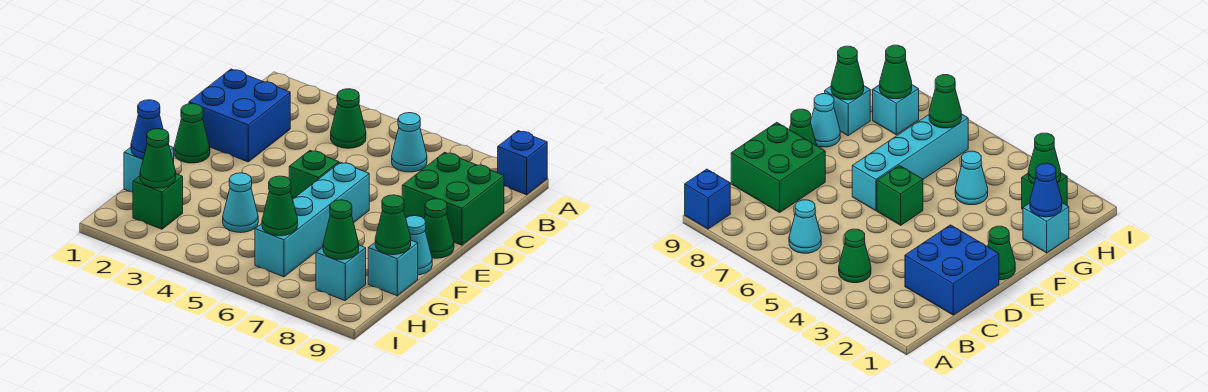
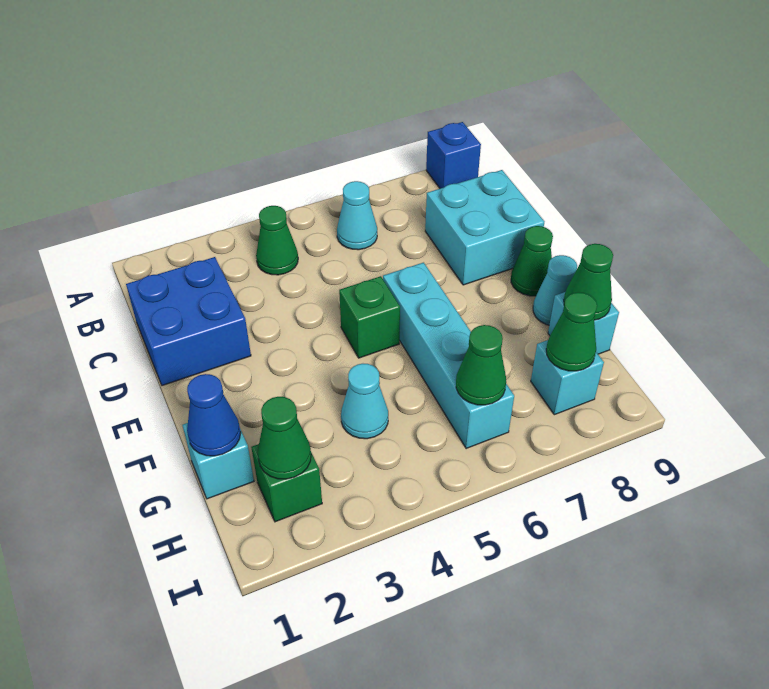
green 2x2 brick [402,152,504,245] -> cyan 2x2 brick [425,170,544,285]
green 1x1 cone [174,104,210,163] -> none

